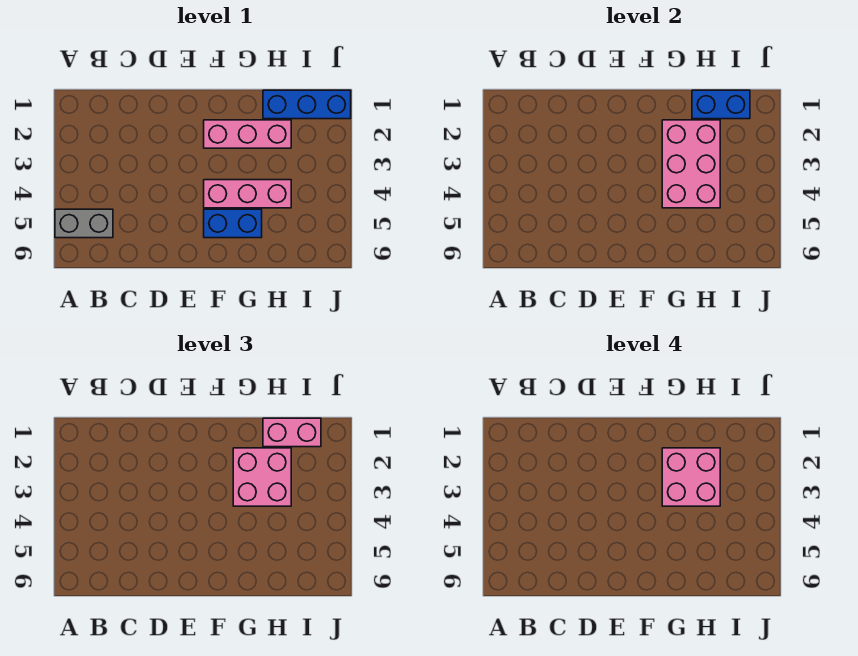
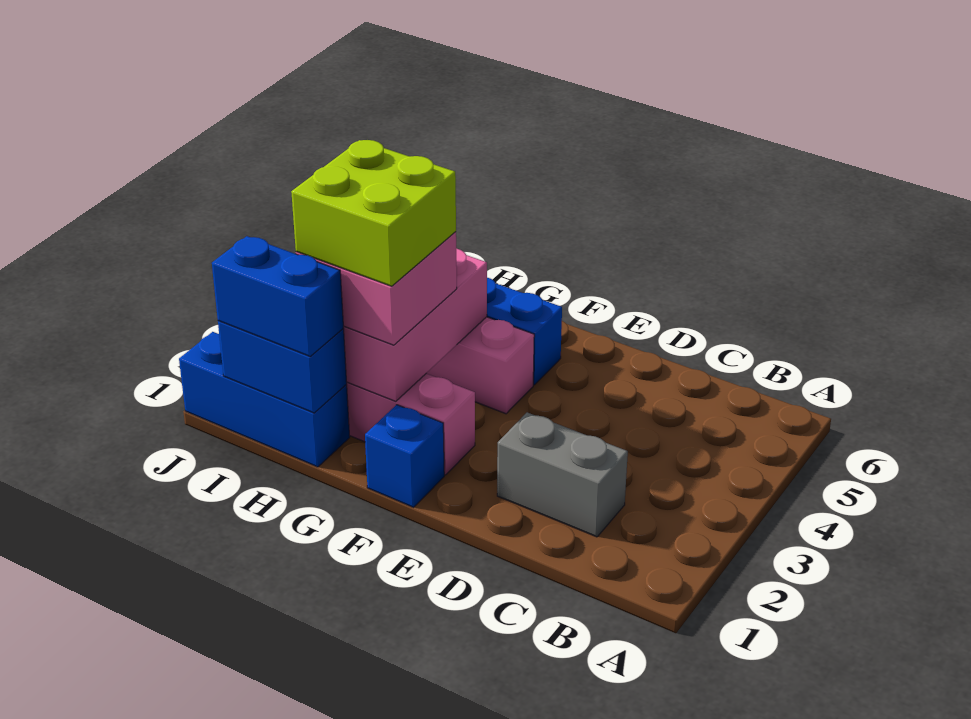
grey 1x2 brick [55,209,113,238] -> grey 1x2 brick moved to [497,412,628,537]
none -> blue 1x1 brick [365,405,444,507]
pink 2x2 brick [662,448,720,506] -> lime 2x2 brick [291,140,456,286]
pink 1x2 brick [263,418,321,447] -> blue 1x2 brick [212,236,343,356]

